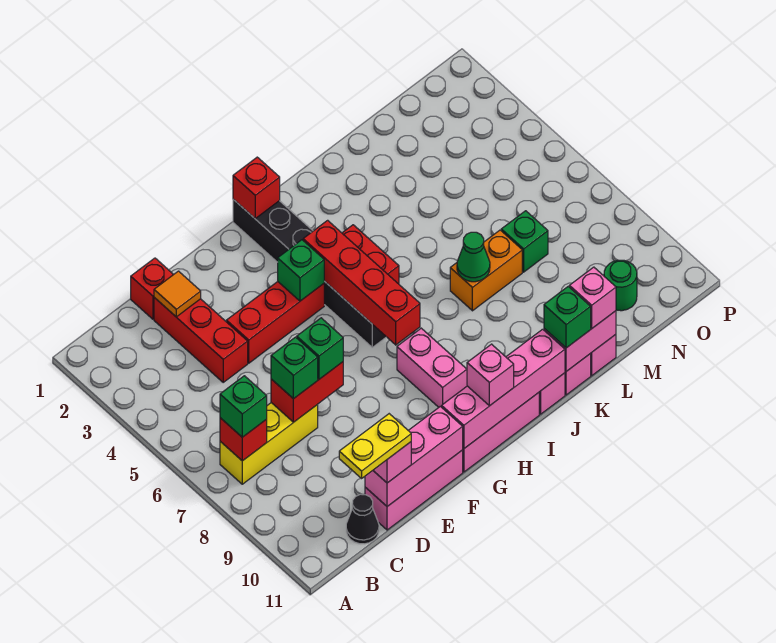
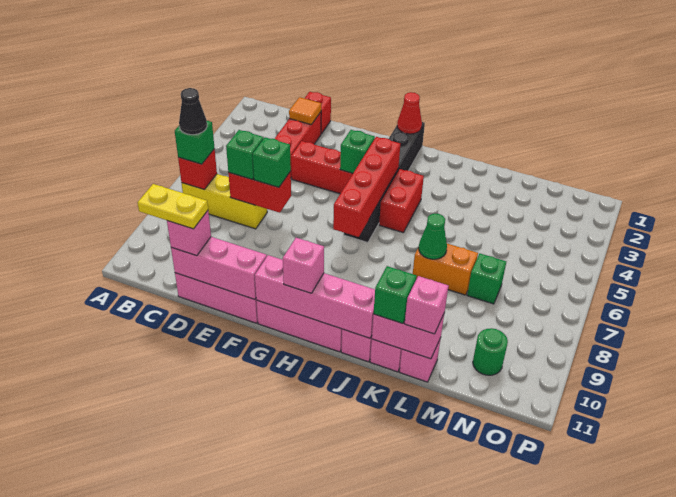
black 1x1 cone [346,494,379,544] -> black 1x1 cone moved to [179,88,207,135]
red 1x1 brick [233,157,280,218] -> red 1x1 cone [397,92,422,134]
pink 1x2 brick [397,328,467,407] -> none

